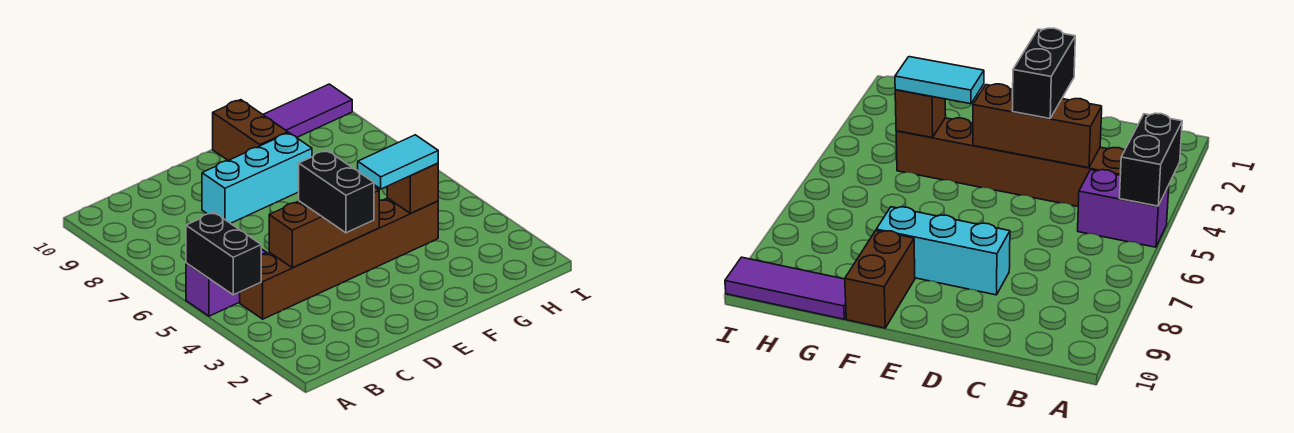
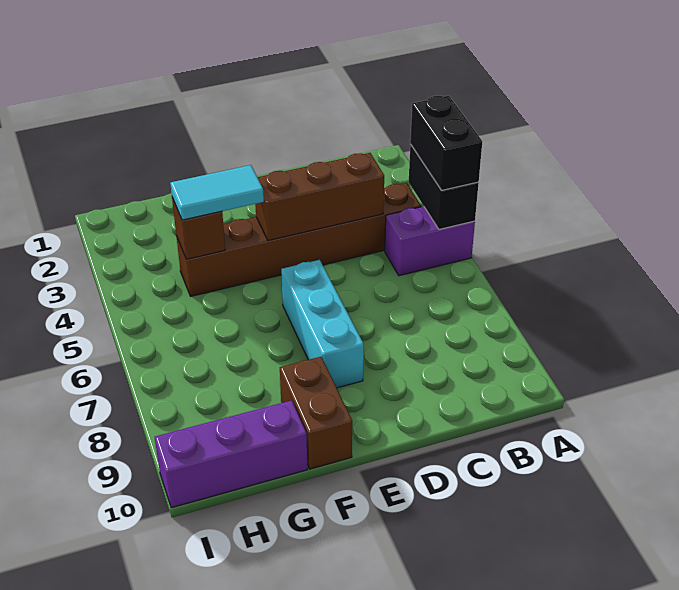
black 1x2 brick [299,150,374,233] -> black 1x2 brick moved to [410,96,482,190]
cyan 1x3 brick [202,133,312,223] -> cyan 1x3 brick turned to [281,260,364,388]
purple 1x3 tile [263,84,352,138] -> purple 1x3 brick [155,400,307,508]

